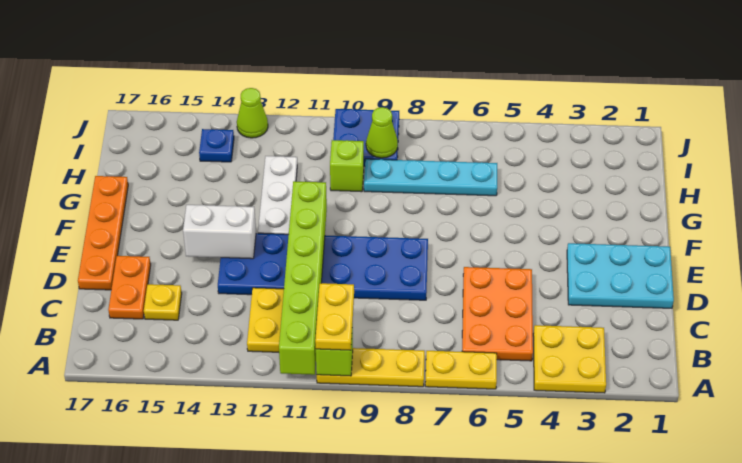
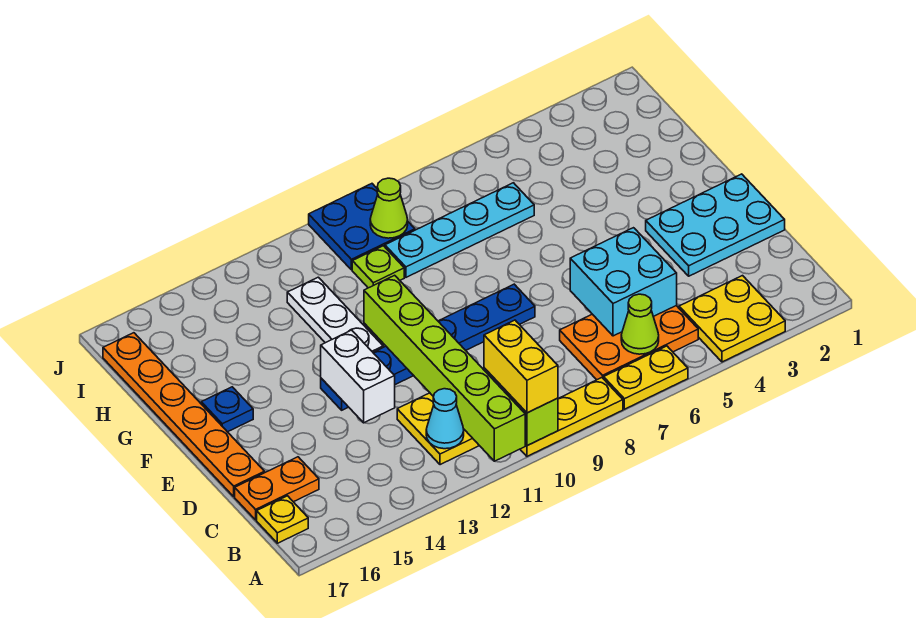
yellow 1x2 plate [315,283,354,350] -> yellow 1x2 brick [484,320,558,413]
orange 2x3 plate [462,267,533,361] -> orange 2x3 plate turned to [560,306,698,380]
none -> cyan 1x1 cone [426,389,464,449]
none -> cyan 2x2 brick [570,228,677,336]
yellow 1x1 plate [144,284,182,320] -> yellow 1x1 plate moved to [257,496,308,543]
orange 1x2 plate [108,256,151,319] -> orange 1x2 plate turned to [235,457,319,520]
blue 2x6 plate [218,233,428,300] -> blue 1x6 plate [321,284,535,410]
orange 1x4 plate [78,176,128,290] -> orange 1x6 plate [103,333,265,496]
white 1x2 brick [183,205,256,259] -> white 1x2 brick turned to [321,330,395,423]
lime 1x1 brick [330,140,364,192] -> lime 1x1 plate [352,246,404,288]
blue 1x1 plate [199,129,234,162] -> blue 1x1 plate moved to [201,387,253,432]
lime 1x1 cone [237,88,268,138] -> lime 1x1 cone moved to [621,294,659,354]

